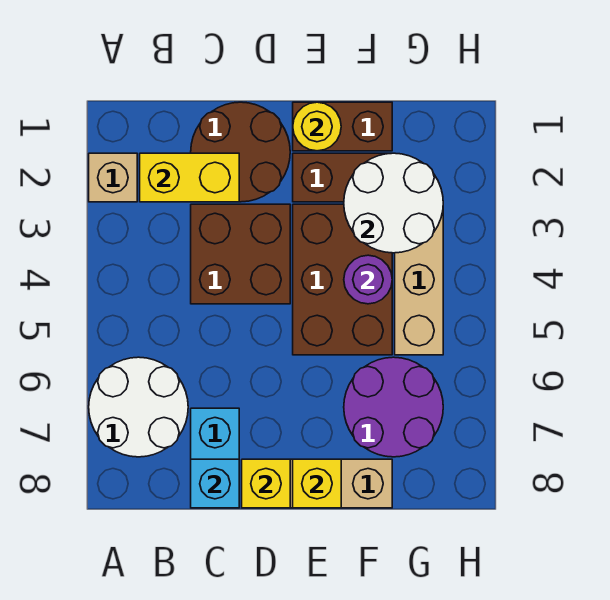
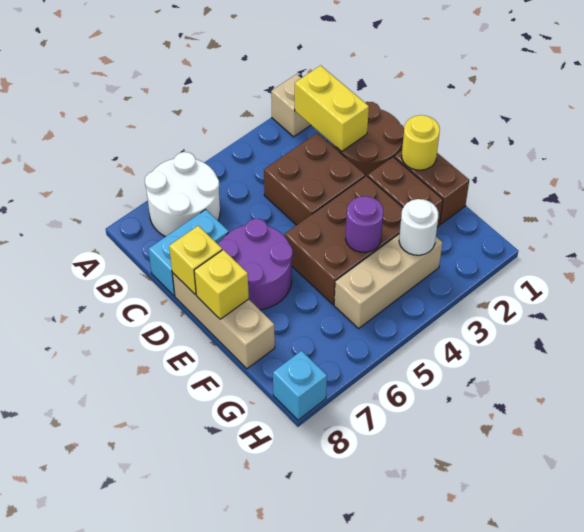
cyan 1x1 brick [191,459,239,508] -> cyan 1x1 brick moved to [273,351,327,420]
white 2x2 round brick [344,153,443,253] -> white 1x1 round brick [399,199,438,255]
purple 2x2 round brick [344,357,443,457] -> purple 2x2 round brick moved to [218,219,293,310]

